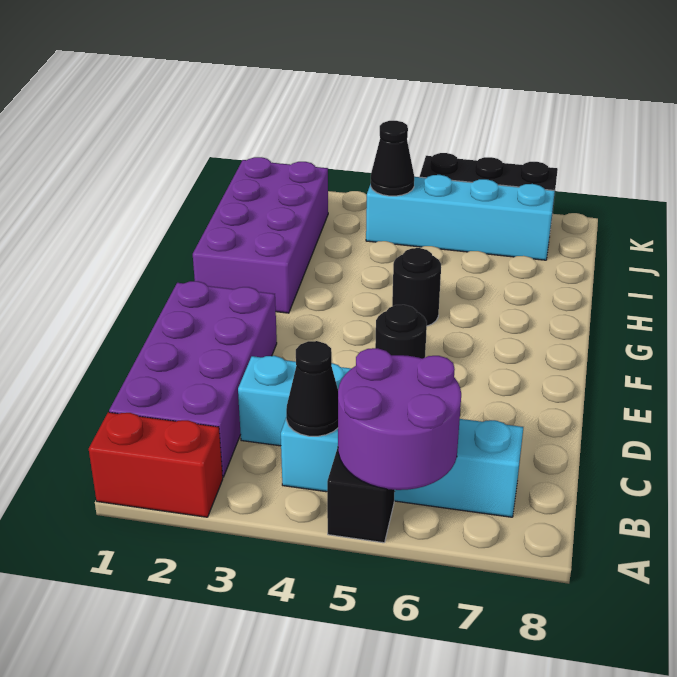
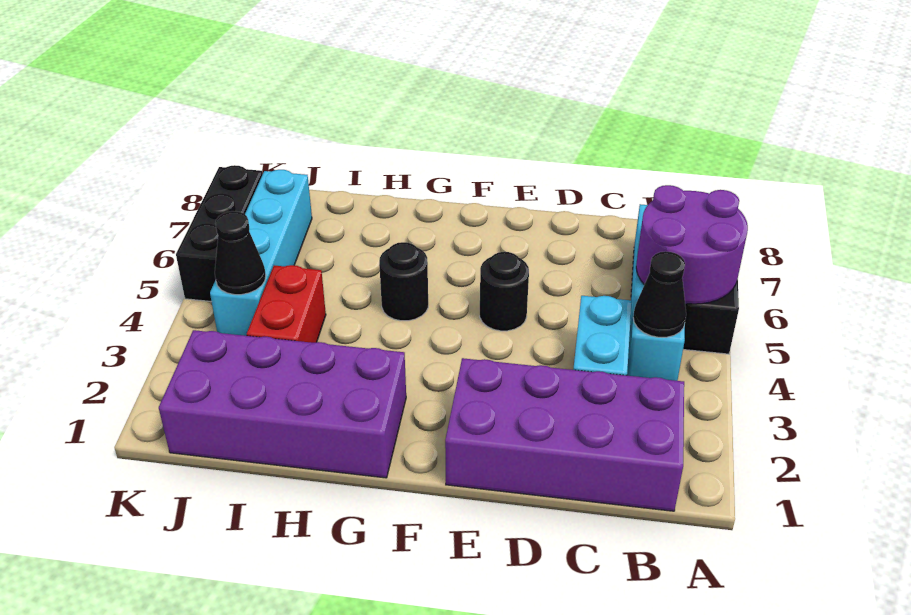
red 1x2 brick [89,412,223,517] -> red 1x2 brick moved to [247,265,326,343]

